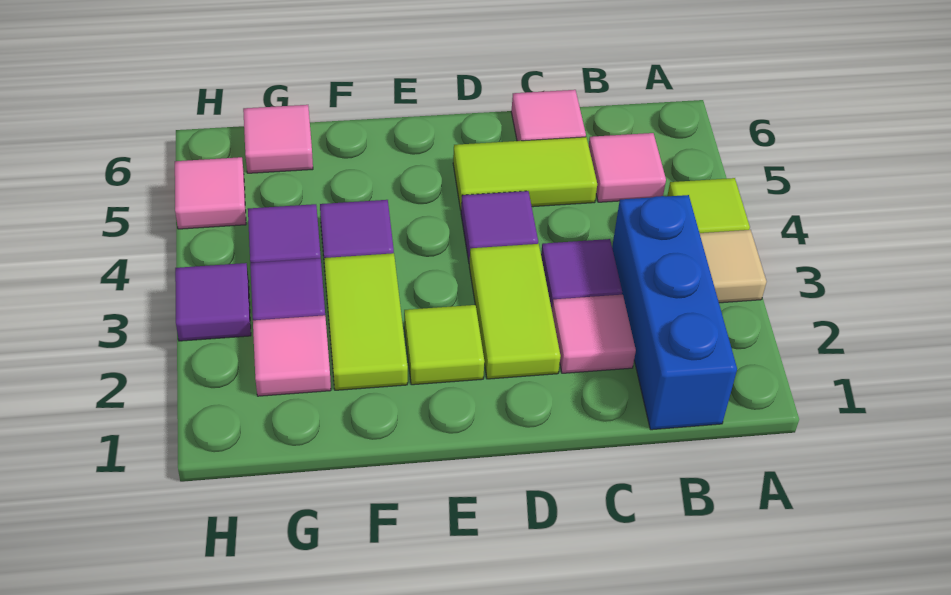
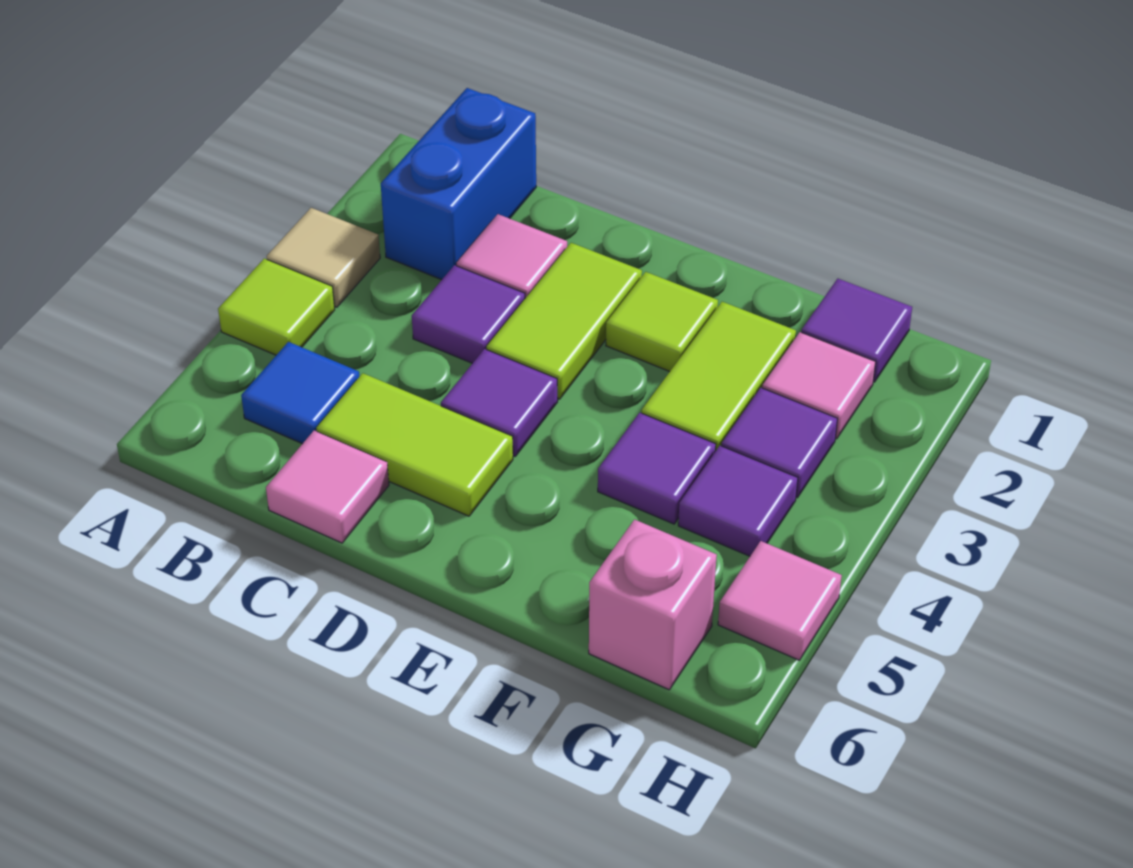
blue 1x3 brick [612,195,737,430] -> blue 1x2 brick [381,88,536,280]
pink 1x1 tile [589,133,666,202] -> blue 1x1 tile [241,342,359,444]
pink 1x1 tile [243,105,313,173] -> pink 1x1 brick [589,519,717,690]
purple 1x1 tile [175,263,251,341] -> purple 1x1 tile moved to [802,279,912,382]

